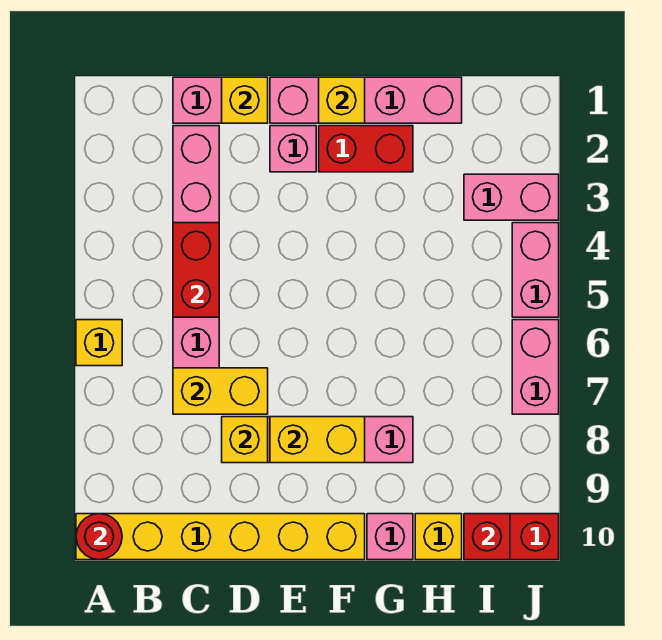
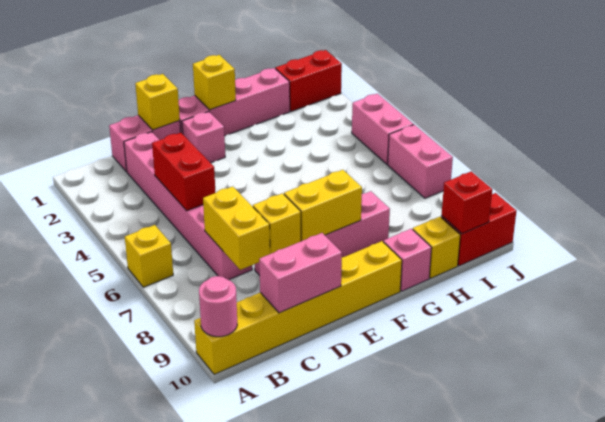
red 1x1 round brick [76,514,122,560] -> pink 1x1 round brick [199,276,237,337]
yellow 1x2 brick [173,368,268,414] -> yellow 1x2 brick turned to [203,186,270,270]
red 1x2 brick [319,126,413,172] -> red 1x2 brick moved to [275,50,342,111]
pink 1x2 brick [464,174,559,220] -> pink 1x2 brick moved to [259,233,342,313]

